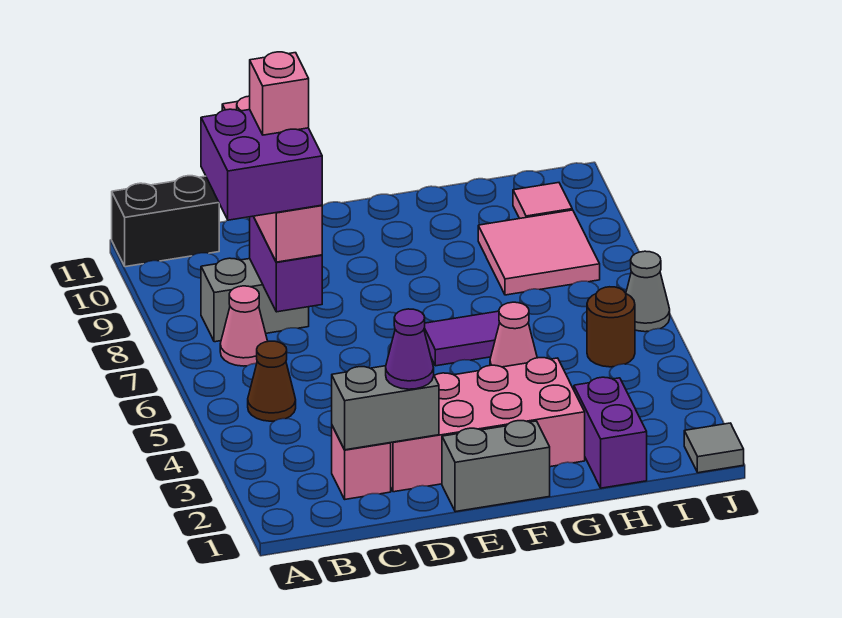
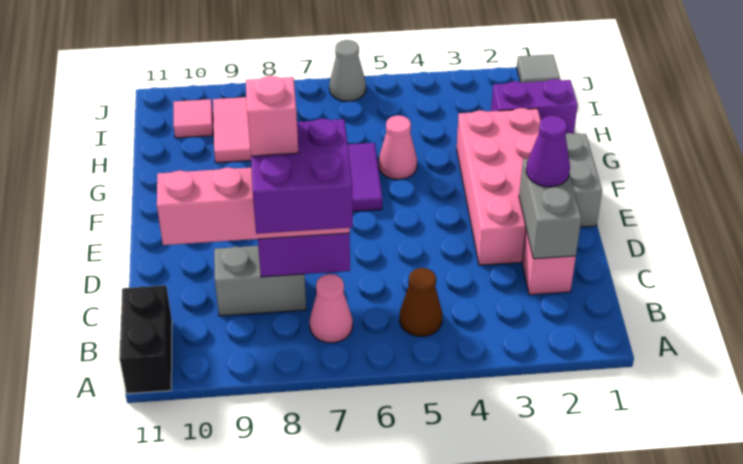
grey 1x2 brick [201,258,309,342] -> grey 1x2 brick turned to [214,246,306,316]
brown 1x1 round brick [587,287,635,367] -> none

